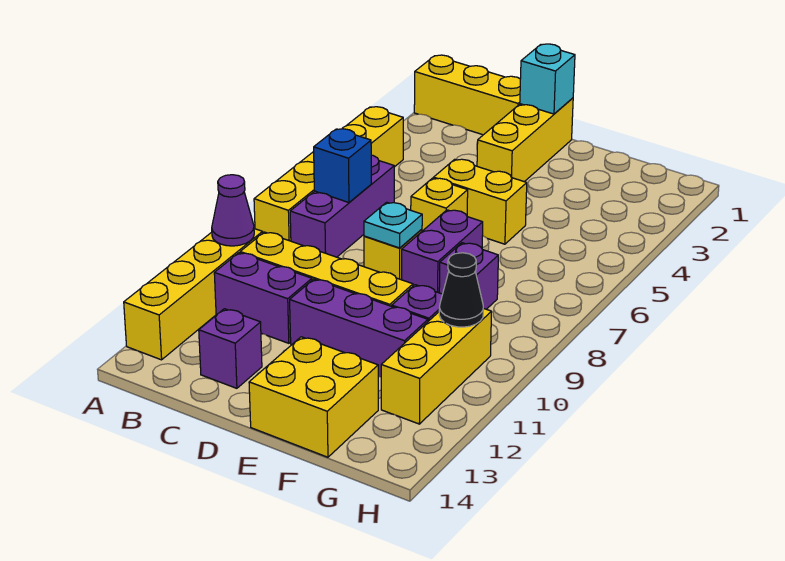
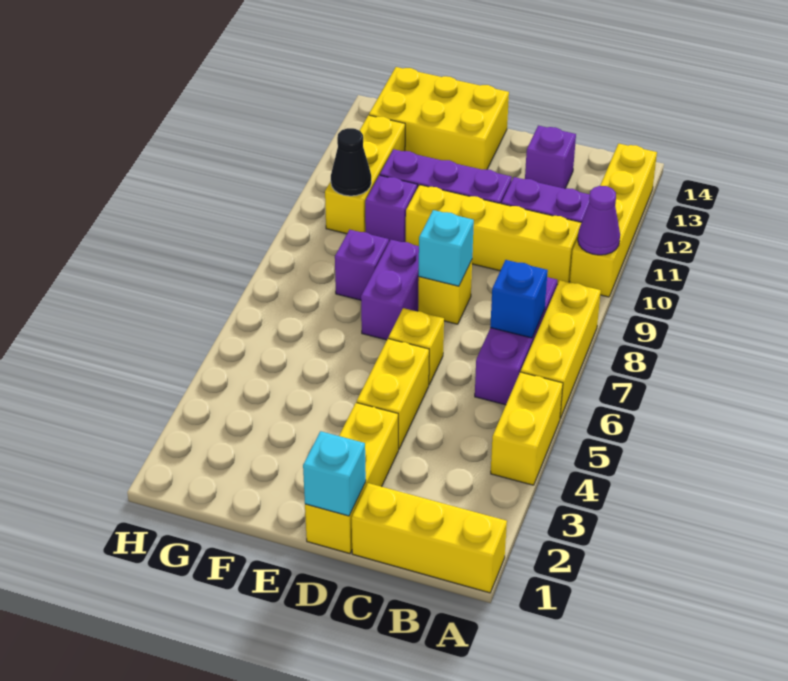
yellow 1x2 brick [434,159,527,244] -> yellow 1x2 brick turned to [357,339,429,449]
cyan 1x1 plate [364,202,422,248] -> cyan 1x1 brick [419,210,474,286]
yellow 2x2 brick [249,337,378,457] -> yellow 2x3 brick [369,67,509,170]

